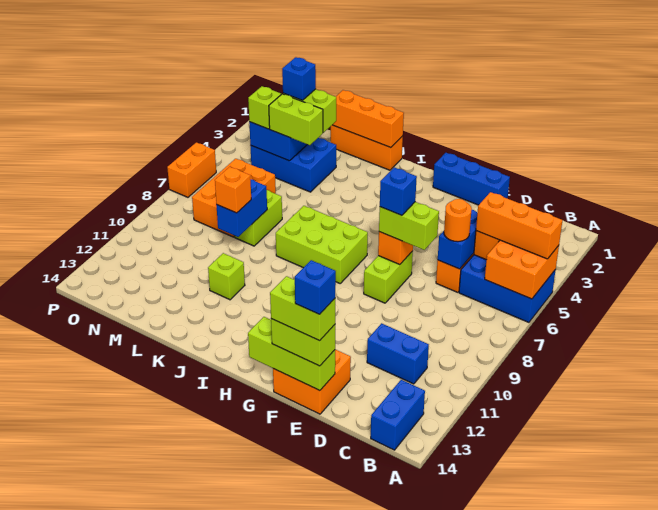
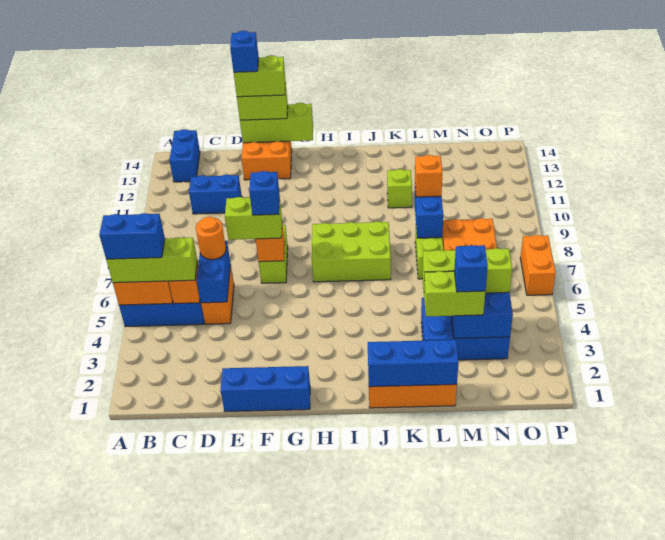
orange 1x3 brick [476,192,563,259] -> lime 1x3 brick [106,237,198,283]
none -> blue 1x2 brick [99,213,165,259]
orange 1x3 brick [333,90,404,148] -> blue 1x3 brick [368,340,458,387]

